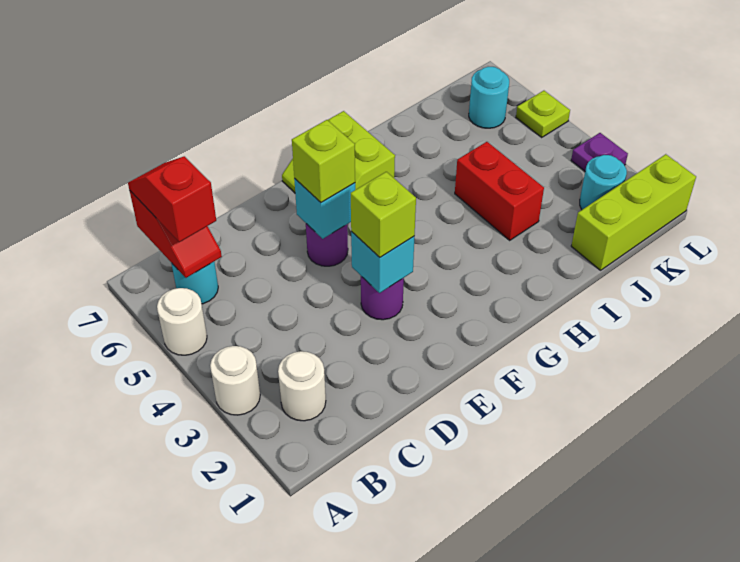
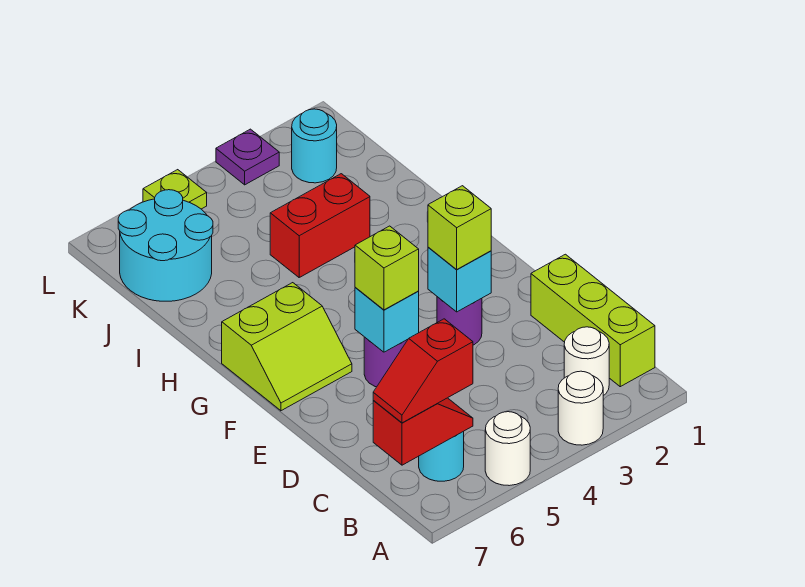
lime 1x3 brick [571,154,696,270] -> lime 1x3 brick moved to [531,254,655,387]
cyan 1x1 round brick [469,67,509,128] -> cyan 2x2 round brick [118,190,213,301]

